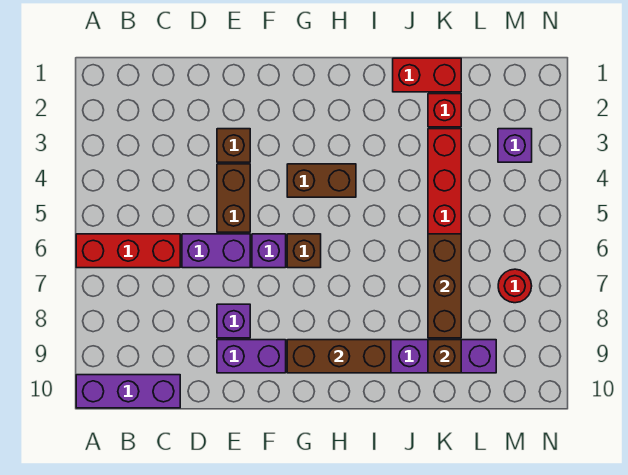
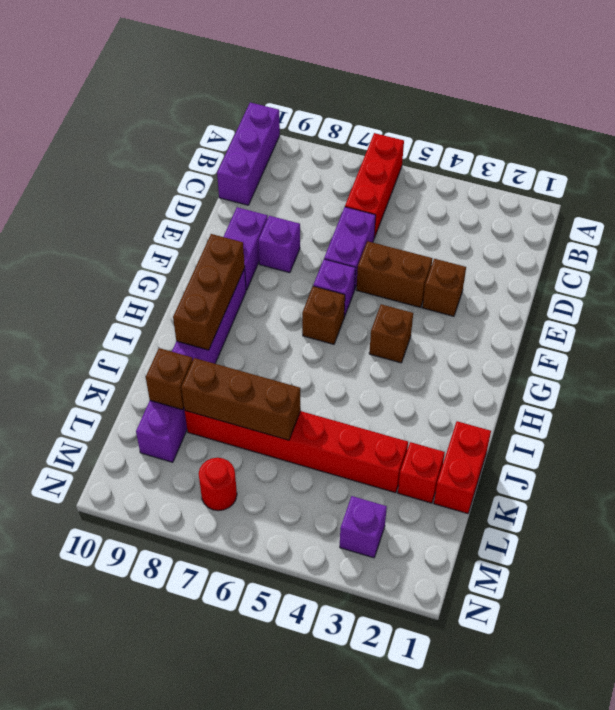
brown 1x2 brick [287,164,356,197] -> brown 1x1 brick [369,304,413,363]

